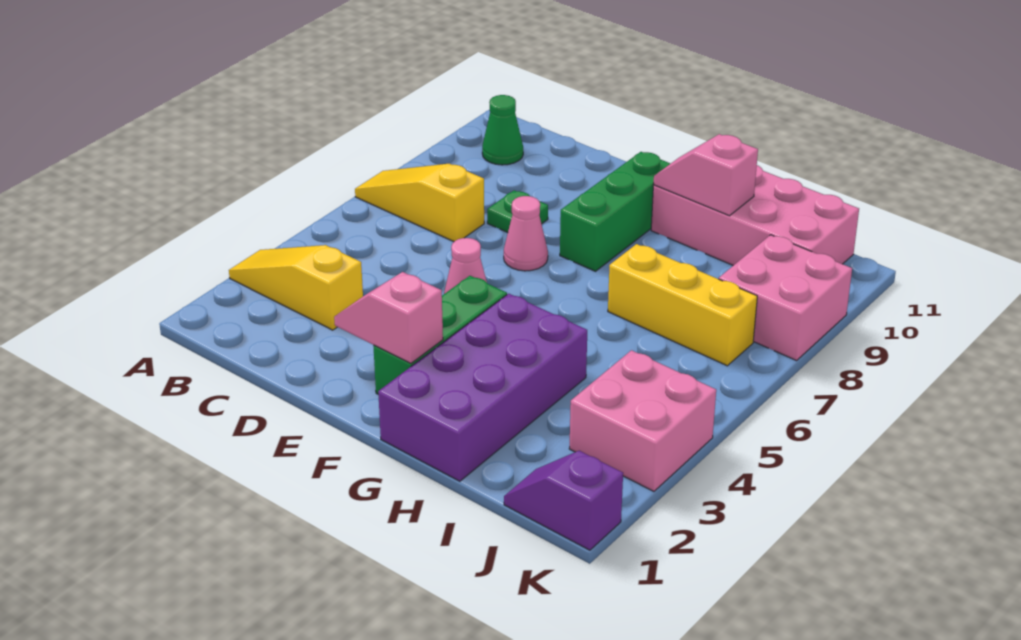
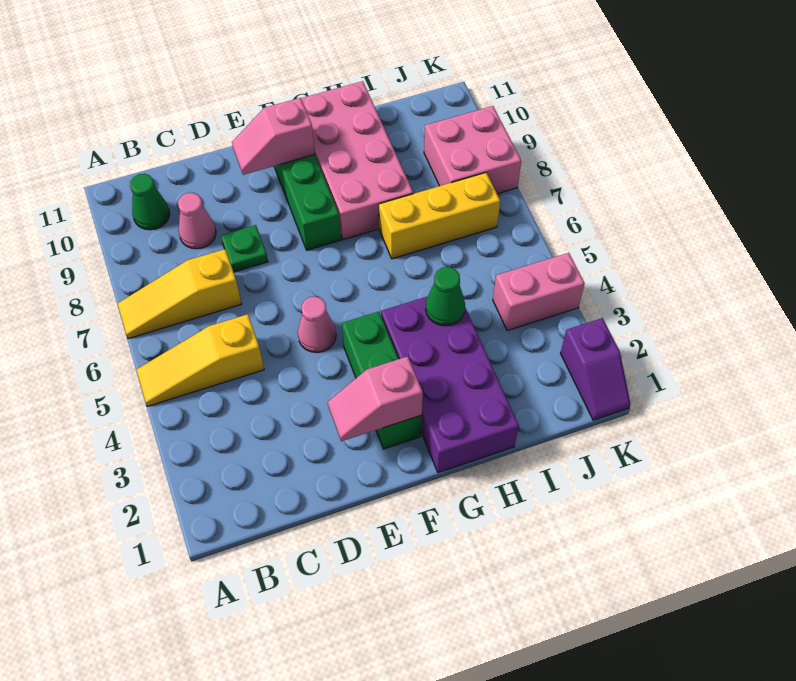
yellow 1x3 slope [229,245,363,330] -> yellow 1x3 slope moved to [136,314,264,406]
pink 1x1 cone [504,196,548,271] -> pink 1x1 cone moved to [178,193,216,249]
pink 2x4 brick [651,165,859,265] -> pink 2x4 brick turned to [301,81,413,240]
pink 1x2 slope [654,134,758,216] -> pink 1x2 slope moved to [232,98,315,175]
none -> green 1x1 cone [426,267,465,326]
purple 1x2 slope [504,451,623,550] -> purple 1x2 slope turned to [560,318,630,420]
pink 2x2 brick [569,350,716,491] -> pink 1x2 brick [493,253,585,331]

